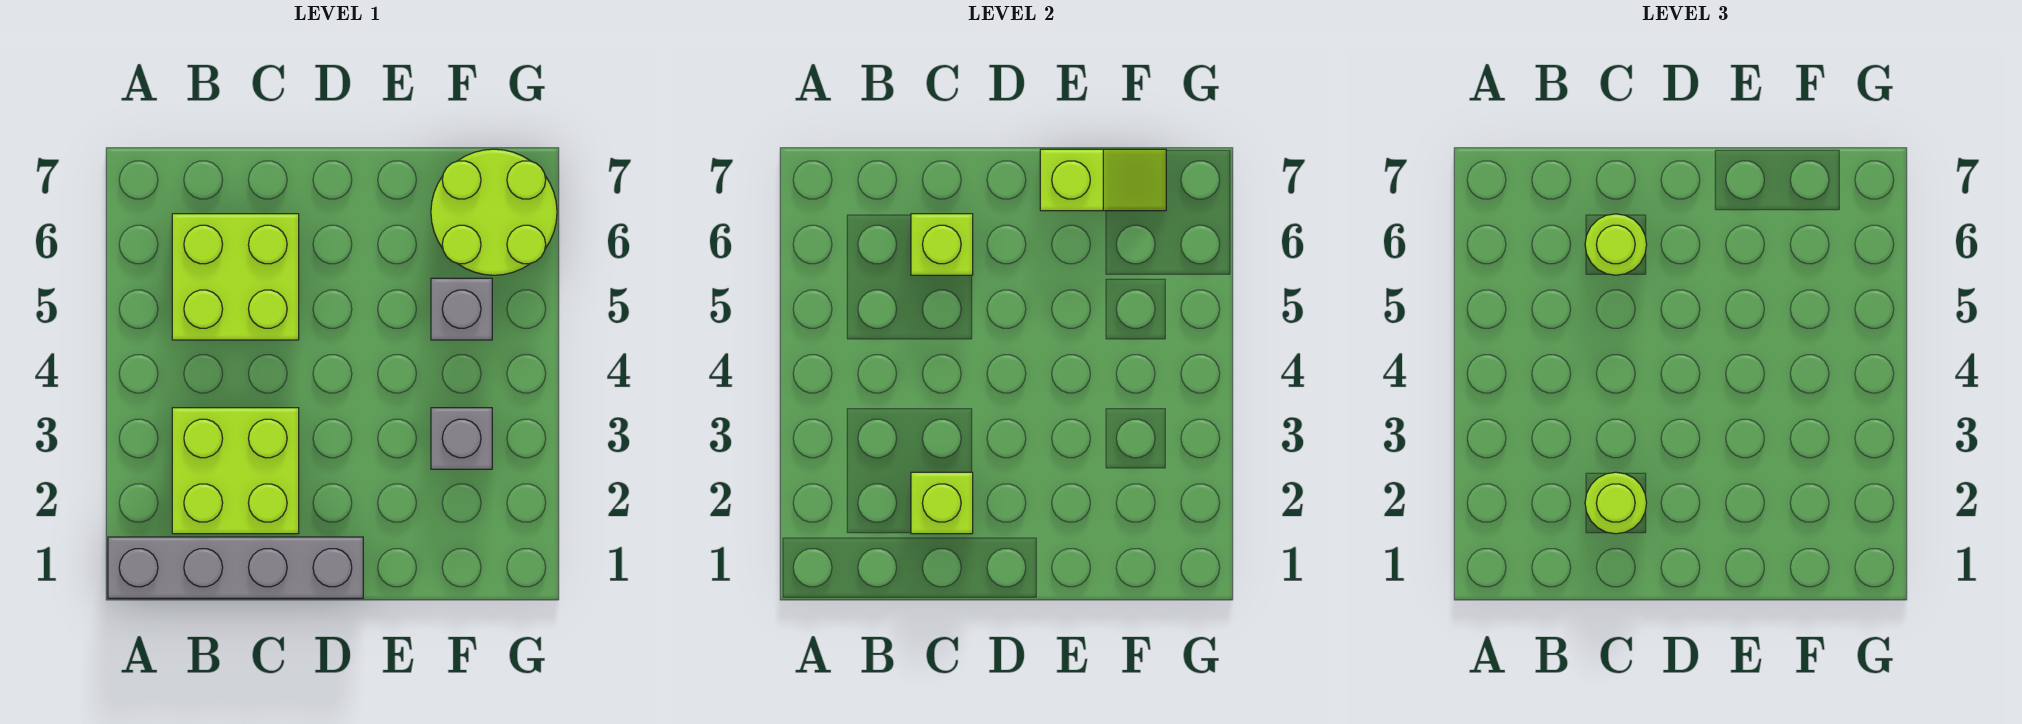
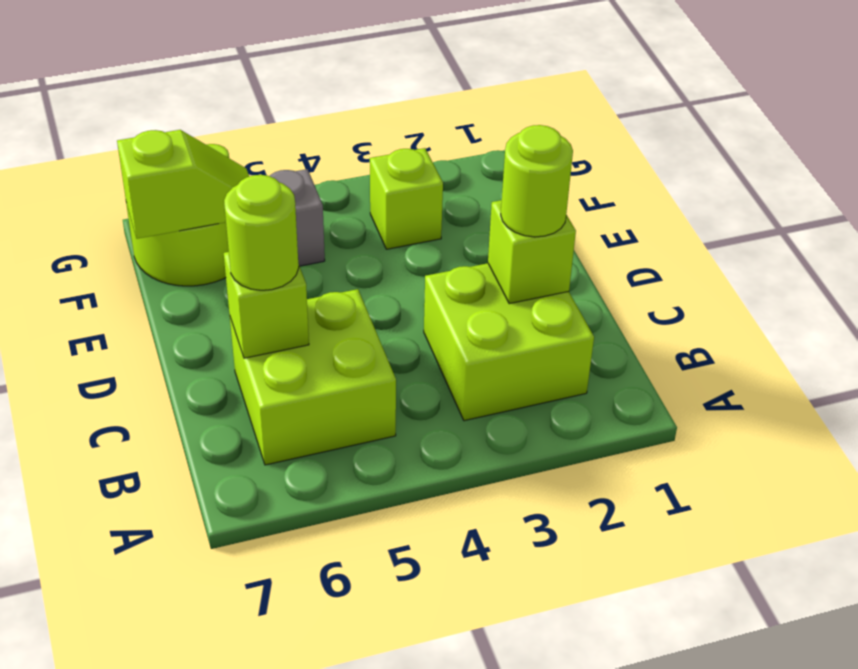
grey 1x4 brick [108,537,363,598] -> none
lime 1x2 slope [1040,149,1166,211] -> lime 1x2 slope turned to [117,130,249,239]
grey 1x1 brick [431,408,492,469] -> lime 1x1 brick [370,148,443,249]

